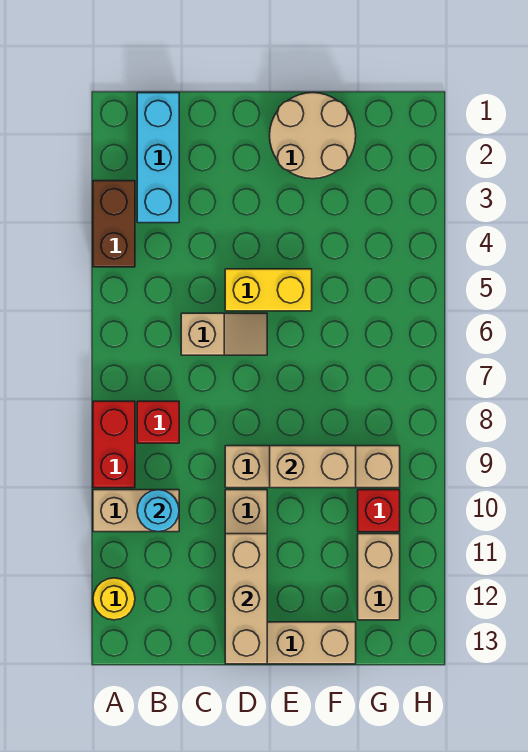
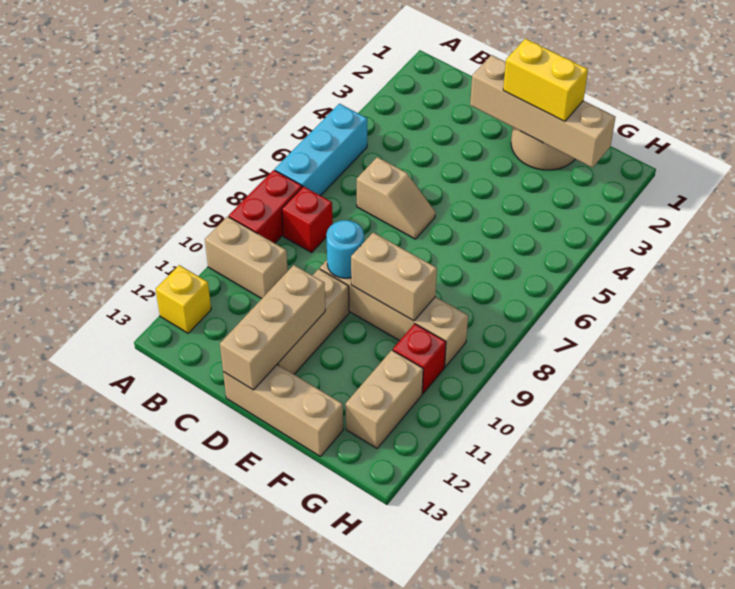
brown 1x2 brick [93,181,135,267] -> none
yellow 1x1 round brick [93,578,135,620] -> yellow 1x1 brick [156,265,211,333]
cyan 1x3 brick [137,93,179,223] -> cyan 1x3 brick moved to [275,104,367,196]
cyan 1x1 round brick [137,490,179,532] -> cyan 1x1 round brick moved to [326,220,364,278]
none -> tan 1x4 brick [470,55,615,168]
yellow 1x2 brick [225,269,312,311] -> yellow 1x2 brick moved to [503,39,588,122]

